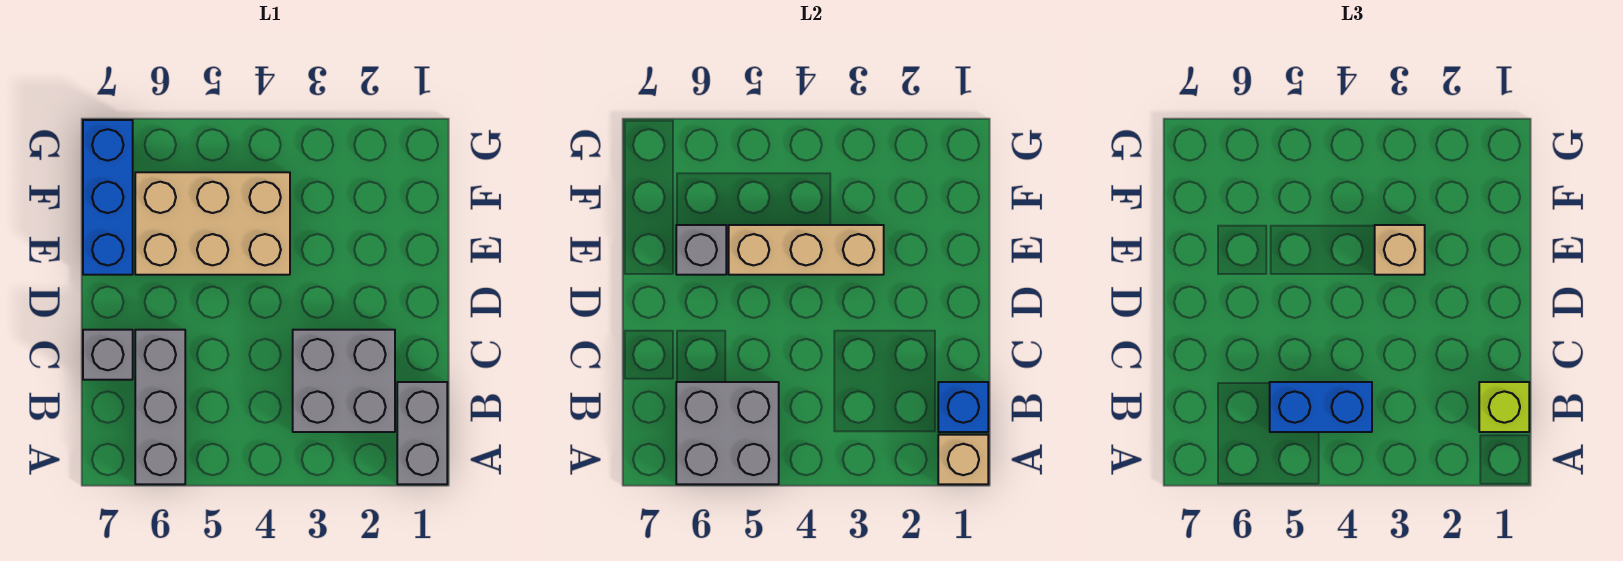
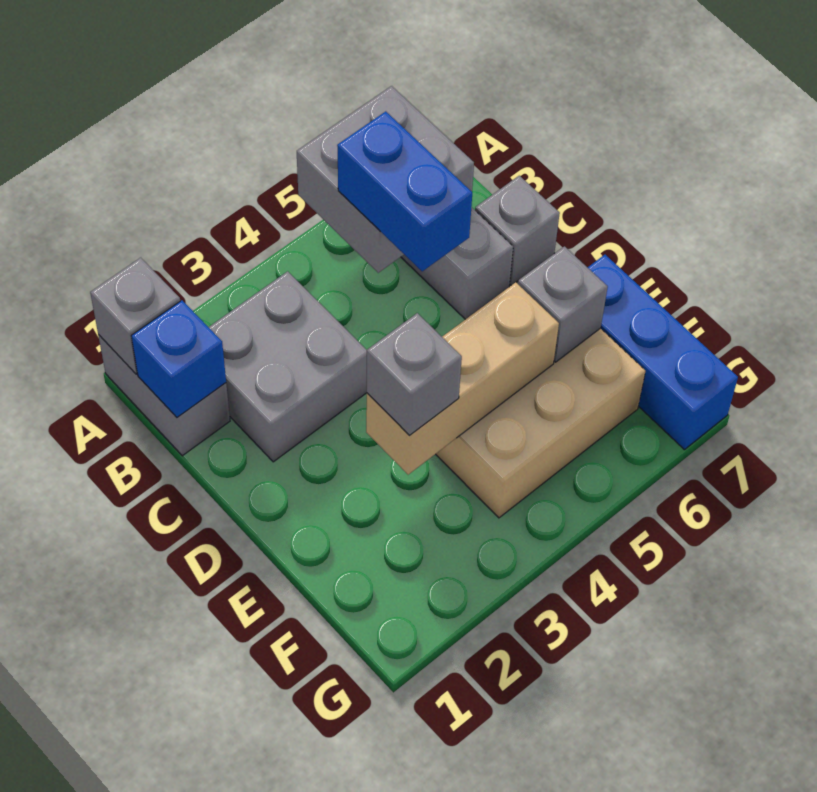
tan 1x1 brick [938,435,988,484] -> grey 1x1 brick [90,258,180,374]
lime 1x1 brick [1479,382,1529,432] -> none
blue 1x2 brick [1270,382,1372,432] -> blue 1x2 brick turned to [337,111,472,271]
tan 1x1 brick [1375,225,1425,275] -> grey 1x1 brick [367,313,462,436]

